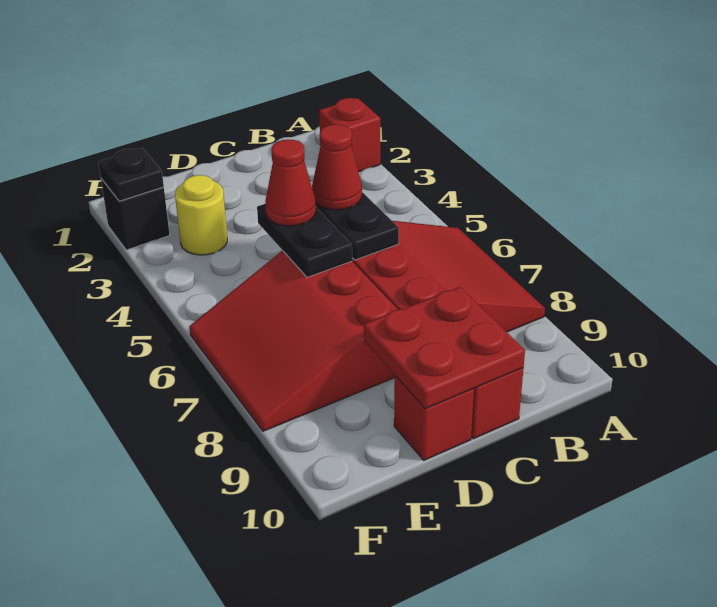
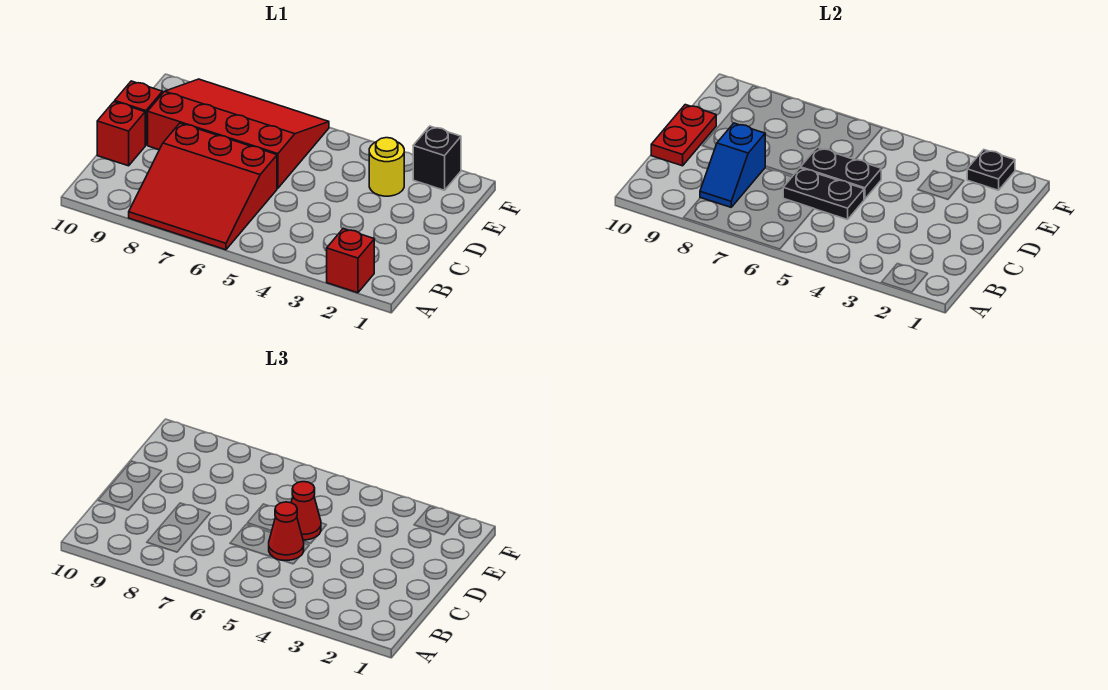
none -> blue 1x2 slope [700,123,765,207]
red 2x2 plate [364,287,525,409] -> red 1x2 plate [651,105,716,166]
red 3x3 slope [189,251,398,431] -> red 3x4 slope [148,79,329,188]

